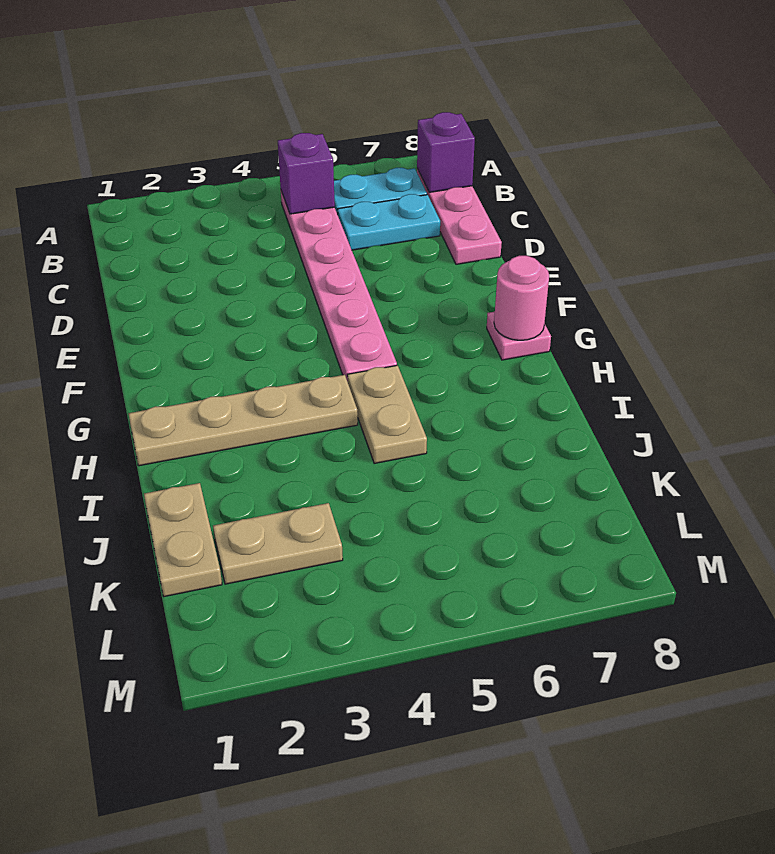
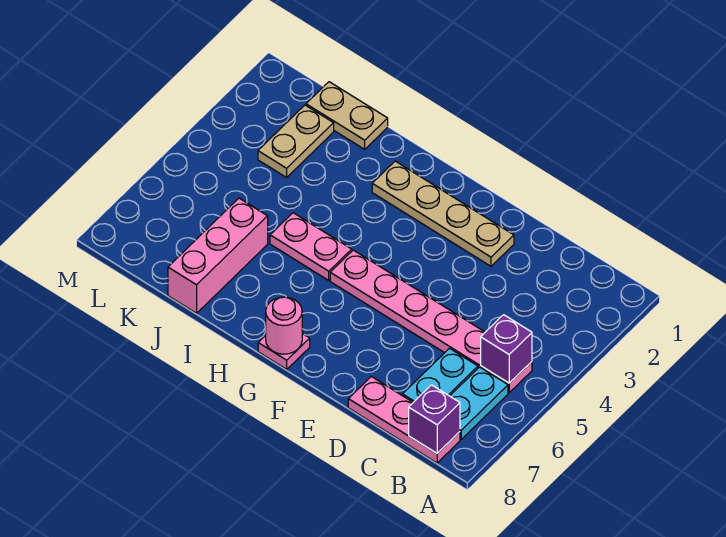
tan 1x4 plate [128,375,358,466] -> tan 1x4 plate turned to [372,161,514,266]
tan 1x2 plate [347,365,427,463] -> pink 1x2 plate [270,213,352,280]
none -> pink 1x3 brick [168,198,268,313]

